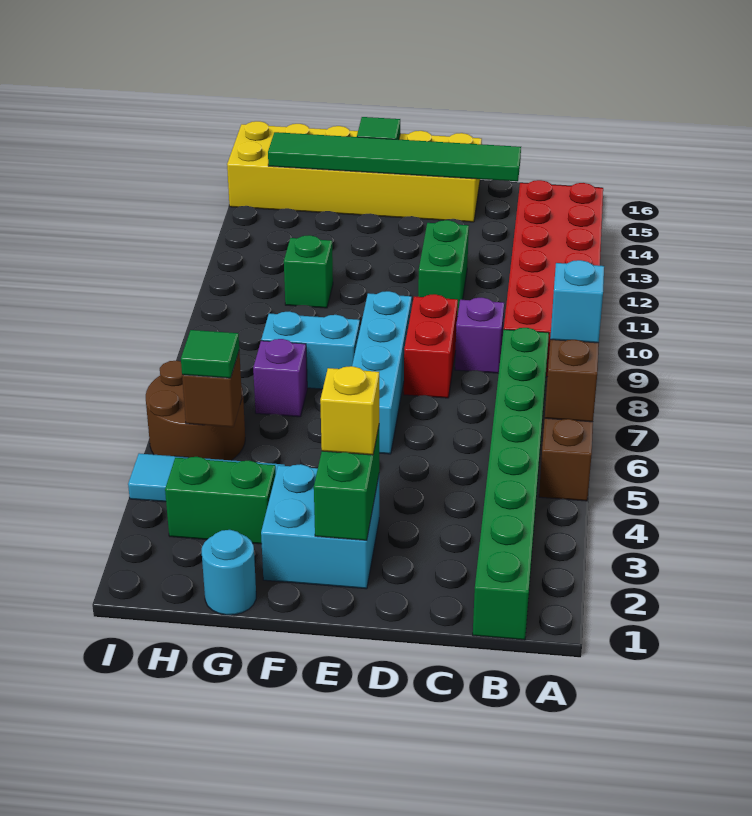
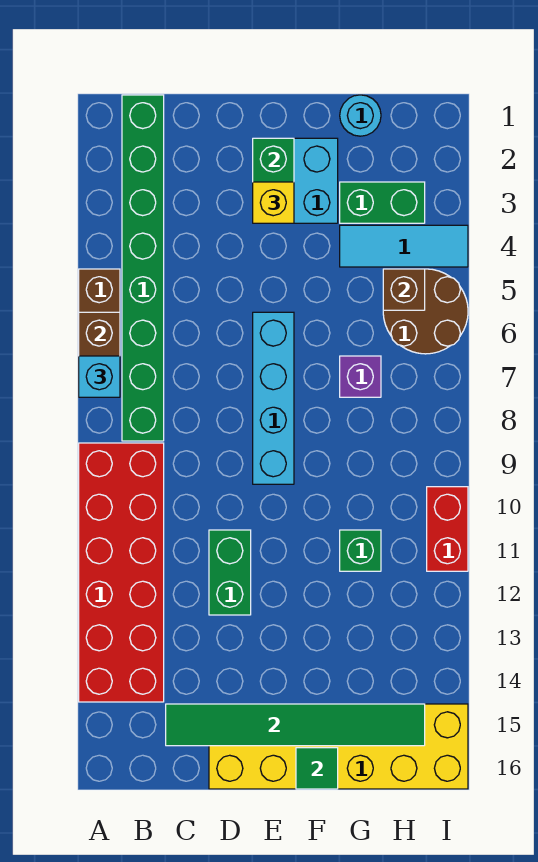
purple 1x1 brick [455,297,504,373] -> none
red 1x2 brick [404,294,458,398] -> red 1x2 brick moved to [427,487,468,571]
cyan 1x2 brick [261,311,360,389] -> none
green 1x1 tile [181,330,239,378] -> none

